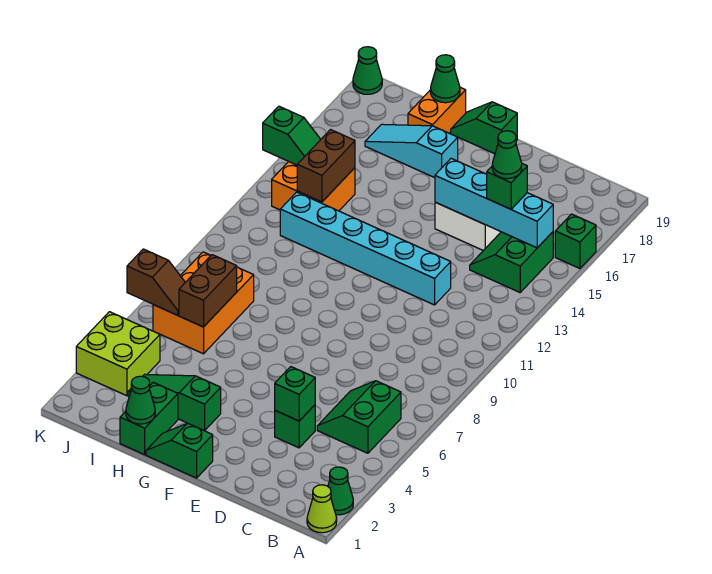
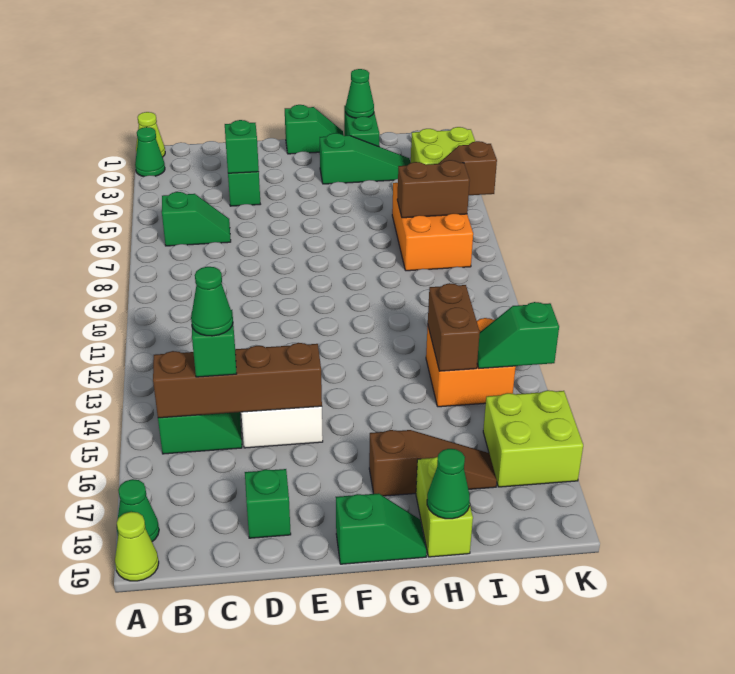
green 1x1 brick [555,214,596,268] -> green 1x1 brick moved to [245,469,291,538]
none -> lime 1x1 cone [115,512,159,581]
green 2x2 slope [317,381,401,453] -> green 1x2 slope [162,192,231,246]
cyan 1x4 brick [435,158,553,248] -> brown 1x4 brick [153,343,322,418]
cyan 1x6 brick [280,192,451,305] -> none
cyan 1x3 slope [365,124,458,178] -> brown 1x3 slope [369,430,497,496]
orange 1x2 brick [408,87,466,133] -> lime 1x2 brick [416,457,473,557]
brown 1x2 brick [179,255,237,327] -> brown 1x2 brick turned to [397,160,470,218]
none -> lime 2x2 brick [483,390,583,487]
green 1x1 cone [353,47,382,94] -> green 1x1 cone moved to [117,479,159,542]

